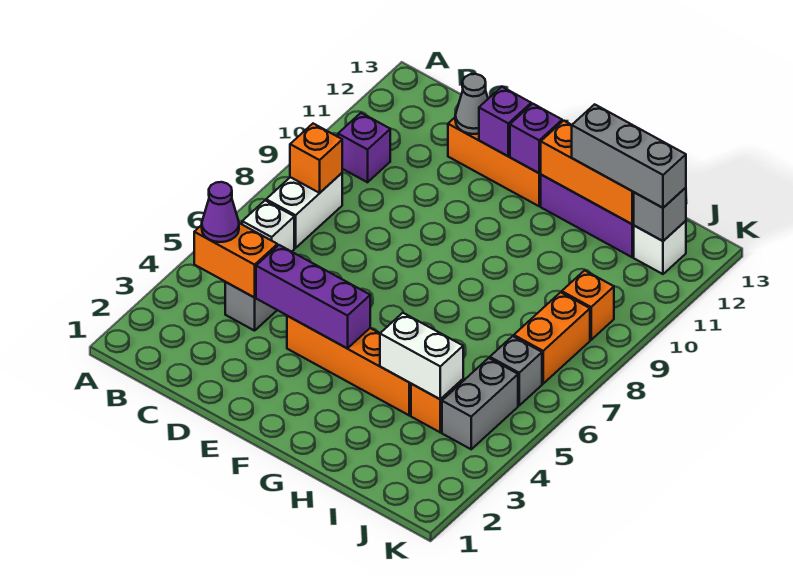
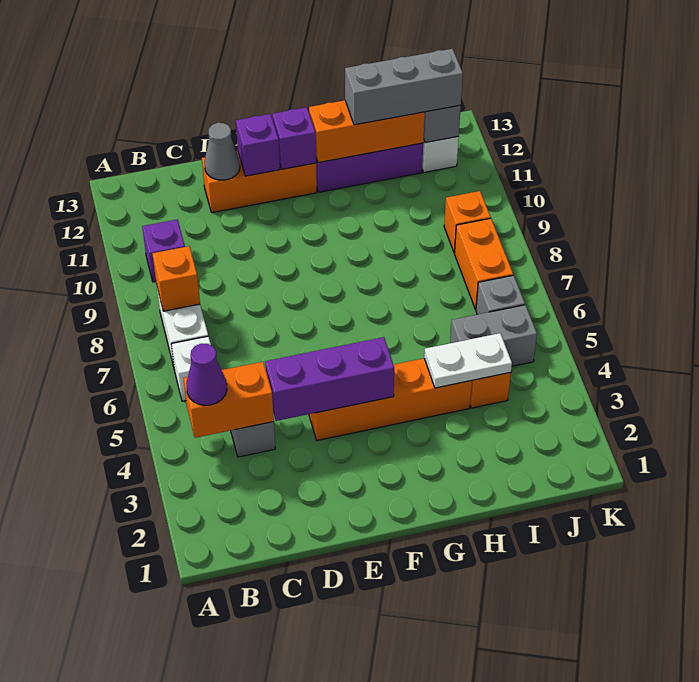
white 1x2 brick [380,313,463,399] -> white 1x2 plate [424,333,512,388]
grey 1x2 brick [442,358,518,449] -> grey 1x2 brick turned to [450,305,537,366]

